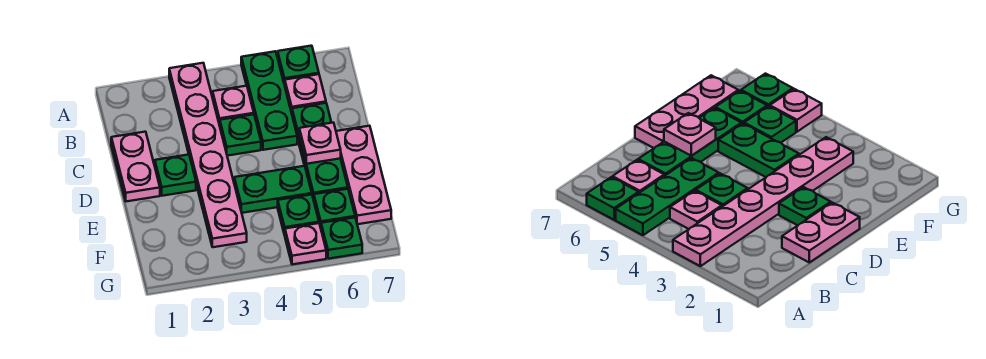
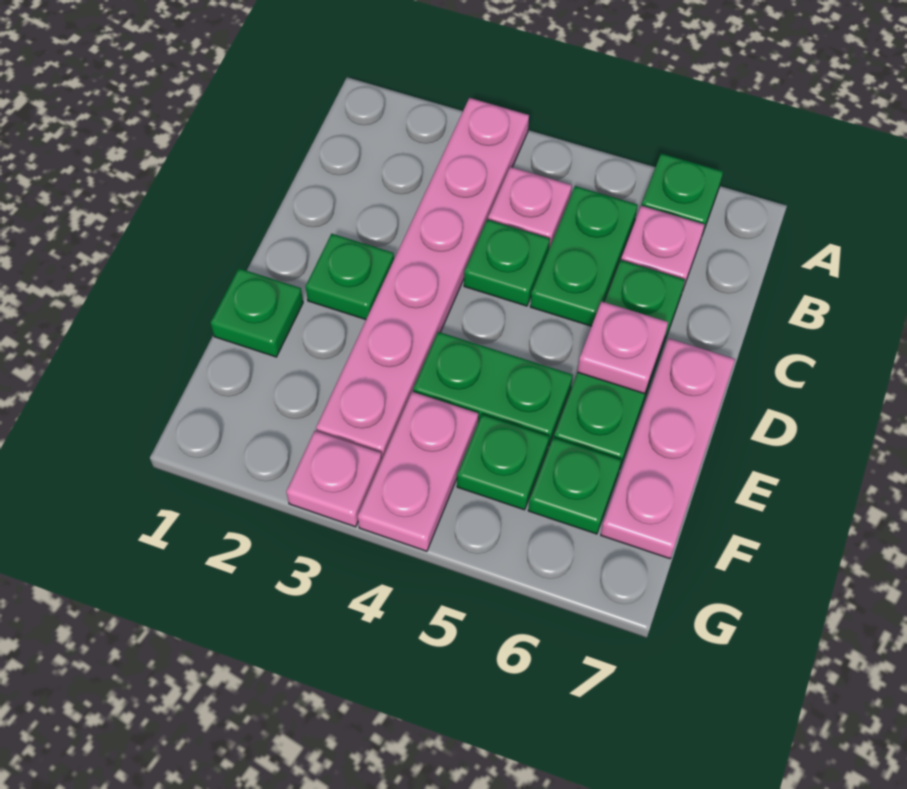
green 1x3 plate [241,51,297,150] -> green 1x2 plate [530,186,638,326]
pink 1x2 plate [111,132,160,201] -> pink 1x2 plate moved to [358,392,478,551]
pink 1x1 plate [285,223,326,264] -> pink 1x1 plate moved to [286,431,382,527]
green 1x1 plate [321,218,362,259] -> green 1x1 plate moved to [211,268,303,357]

